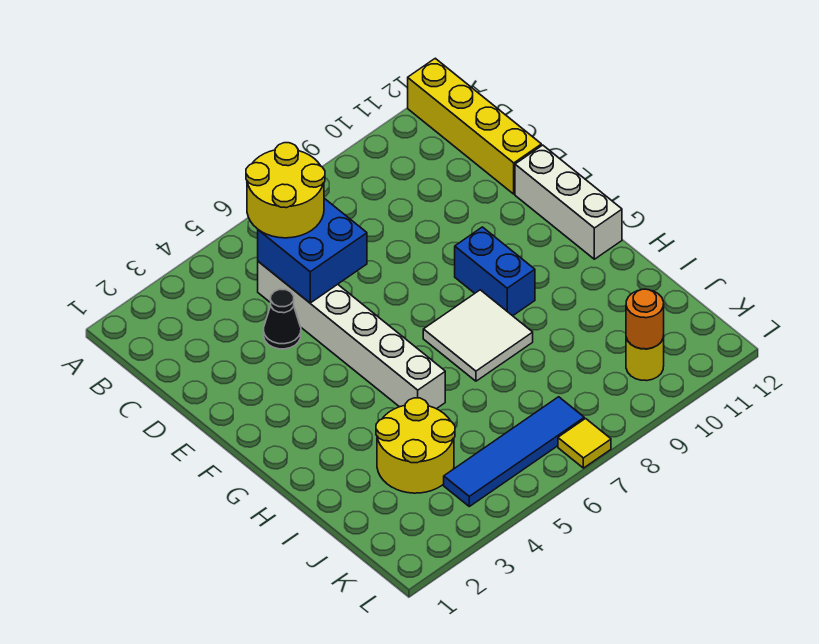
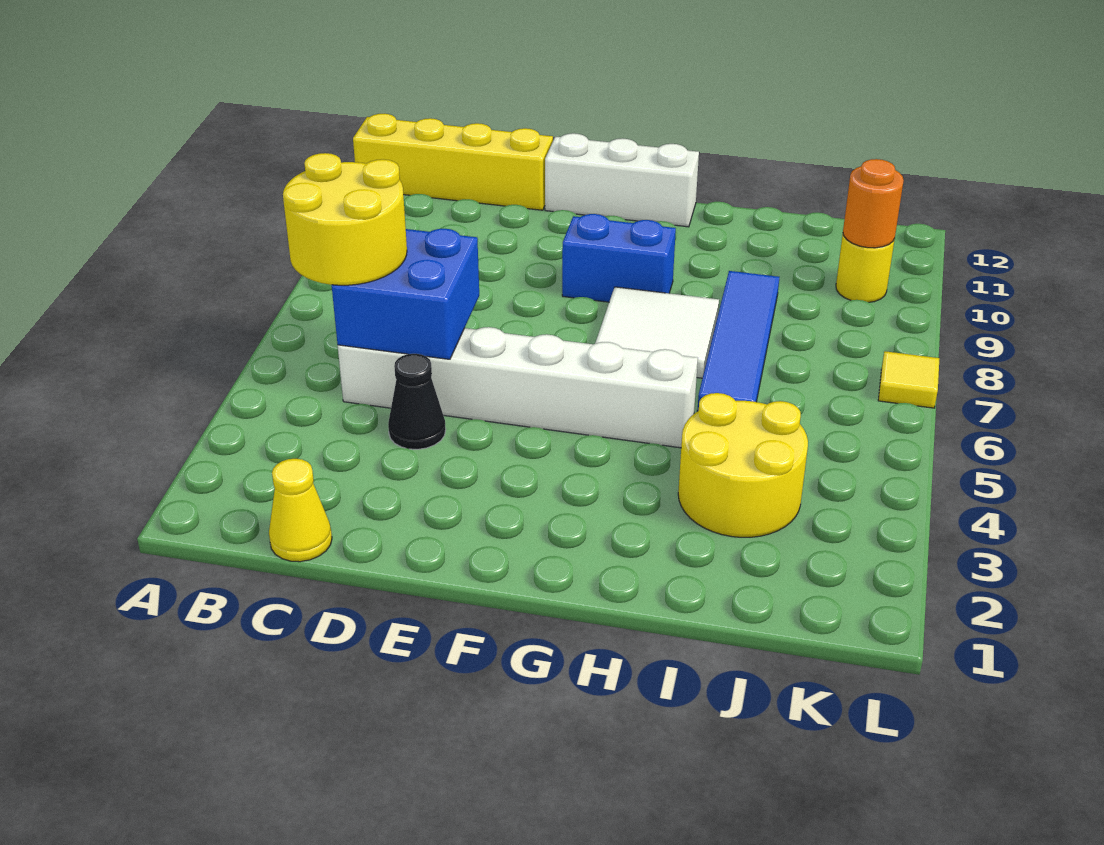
none -> yellow 1x1 cone [269,459,332,562]
blue 1x4 tile [444,397,584,506] -> blue 1x4 tile moved to [697,271,779,411]

